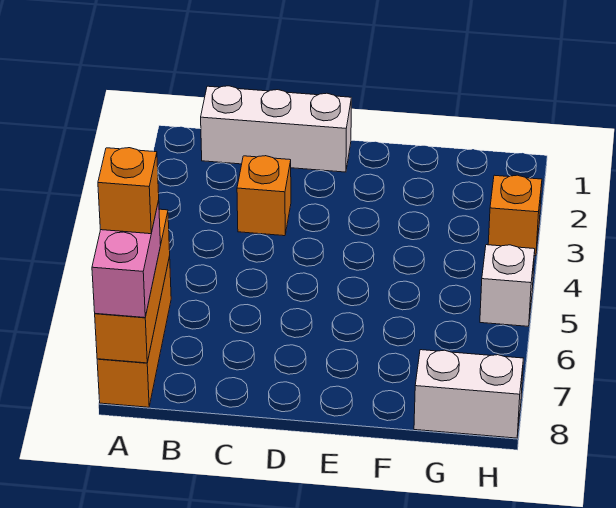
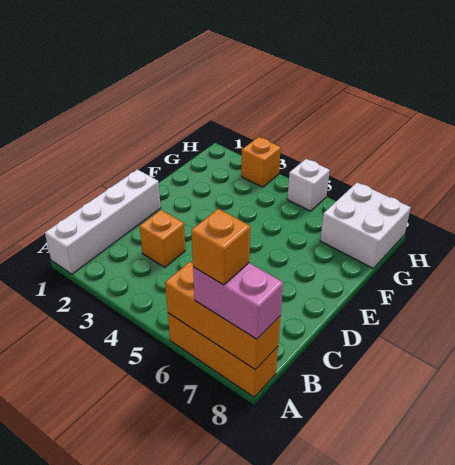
white 1x3 brick [201,86,351,172] -> white 1x4 brick [45,169,161,274]
white 1x2 brick [414,350,523,438] -> white 2x2 brick [320,182,411,268]

